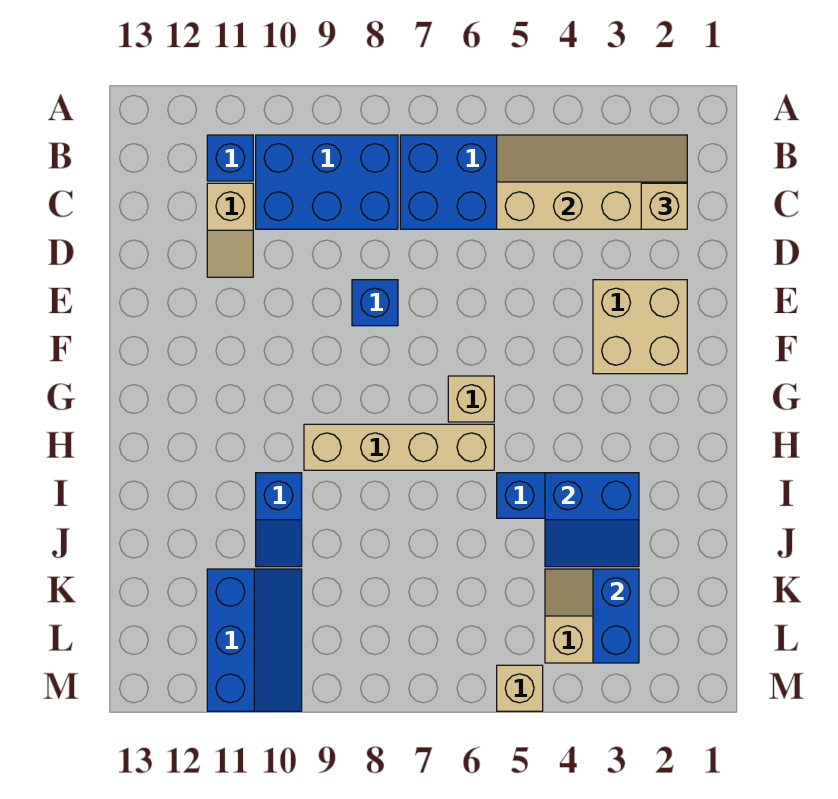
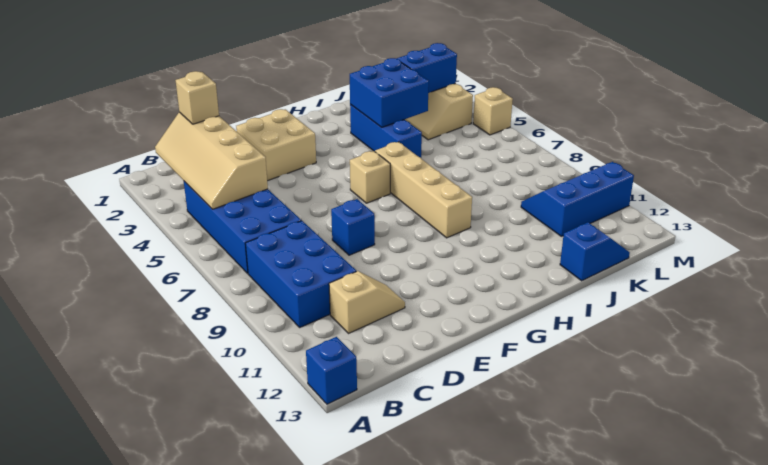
blue 1x1 brick [207,135,253,181] -> blue 1x1 brick moved to [306,337,357,404]
blue 2x2 slope [545,473,639,567] -> blue 2x2 brick [350,58,429,127]
blue 1x2 slope [256,473,302,567] -> blue 1x2 slope moved to [560,223,630,281]

